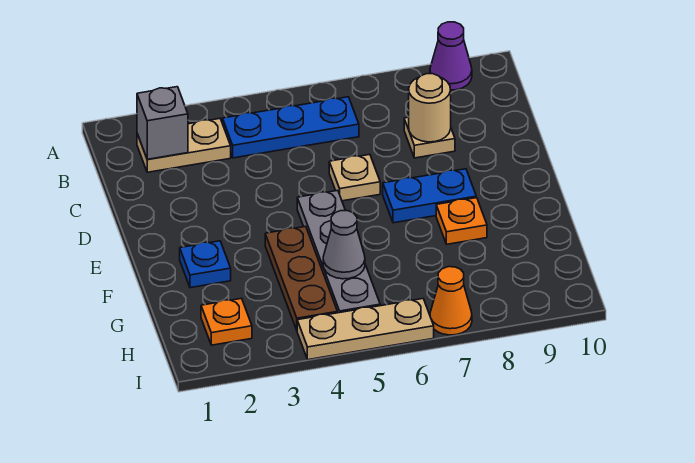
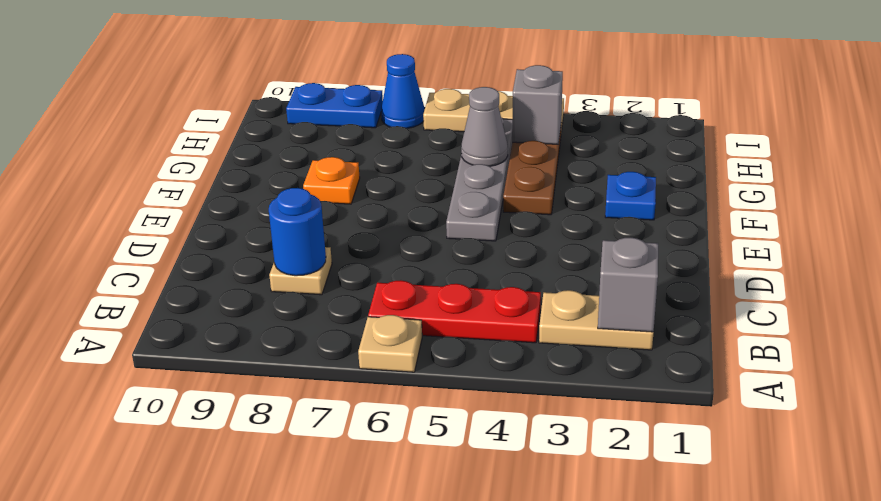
purple 1x1 cone [430,22,472,90] -> none
blue 1x3 plate [222,97,359,158] -> red 1x3 plate [368,280,541,343]
tan 1x1 round brick [409,74,451,142] -> blue 1x1 round brick [269,188,326,276]
tan 1x1 plate [329,154,380,201] -> tan 1x1 plate moved to [358,315,422,372]
blue 1x2 plate [383,169,476,223] -> blue 1x2 plate moved to [286,83,383,128]
orange 1x1 plate [201,298,252,345] -> none
none -> grey 1x1 brick [512,65,563,144]
orange 1x1 cone [430,267,472,335] -> blue 1x1 cone [381,54,424,128]

